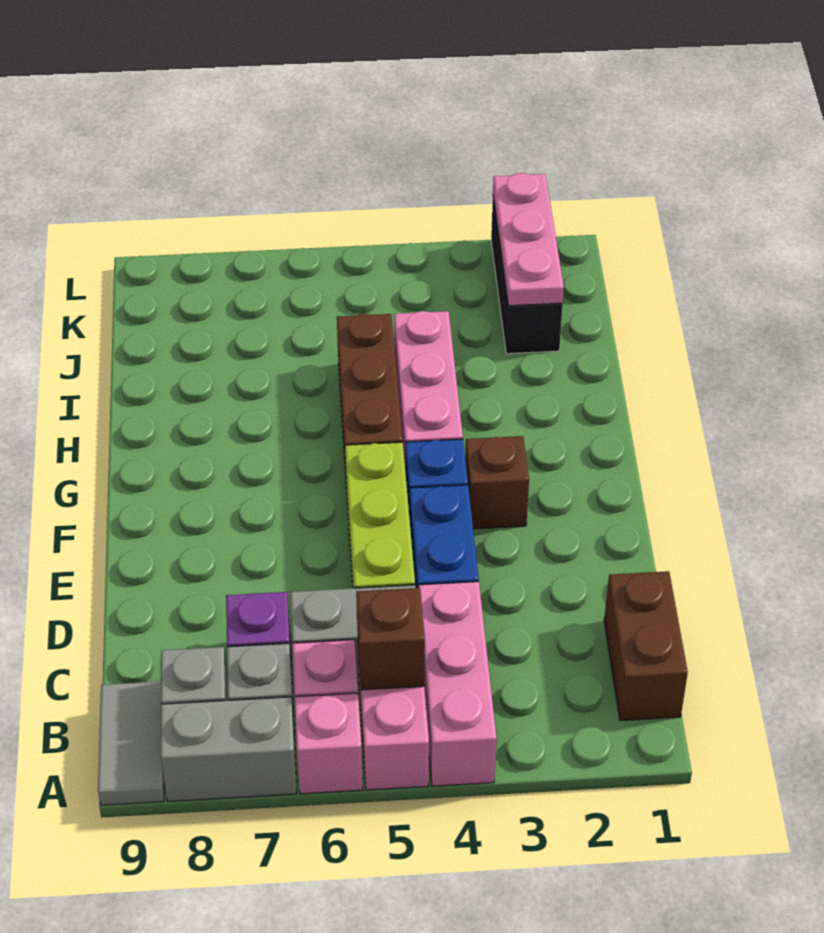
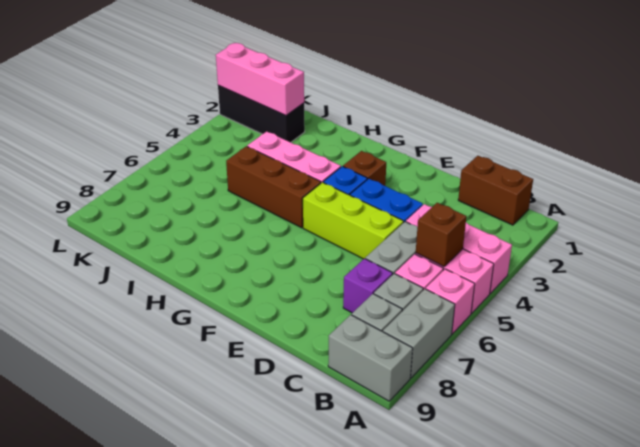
grey 1x2 tile [98,681,164,805] -> grey 1x2 brick [328,315,413,401]
pink 1x3 plate [493,173,564,306] -> pink 1x3 brick [216,43,304,115]

